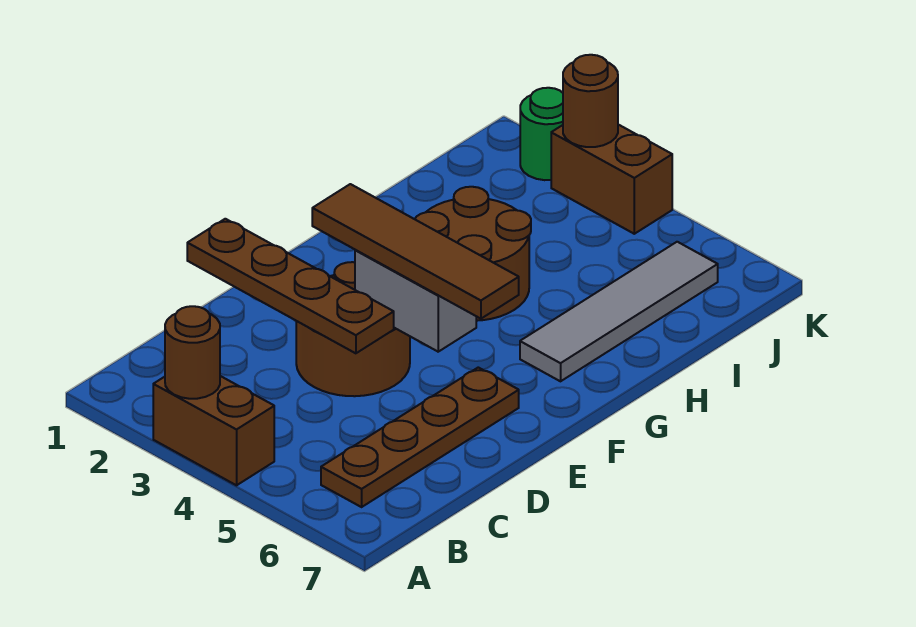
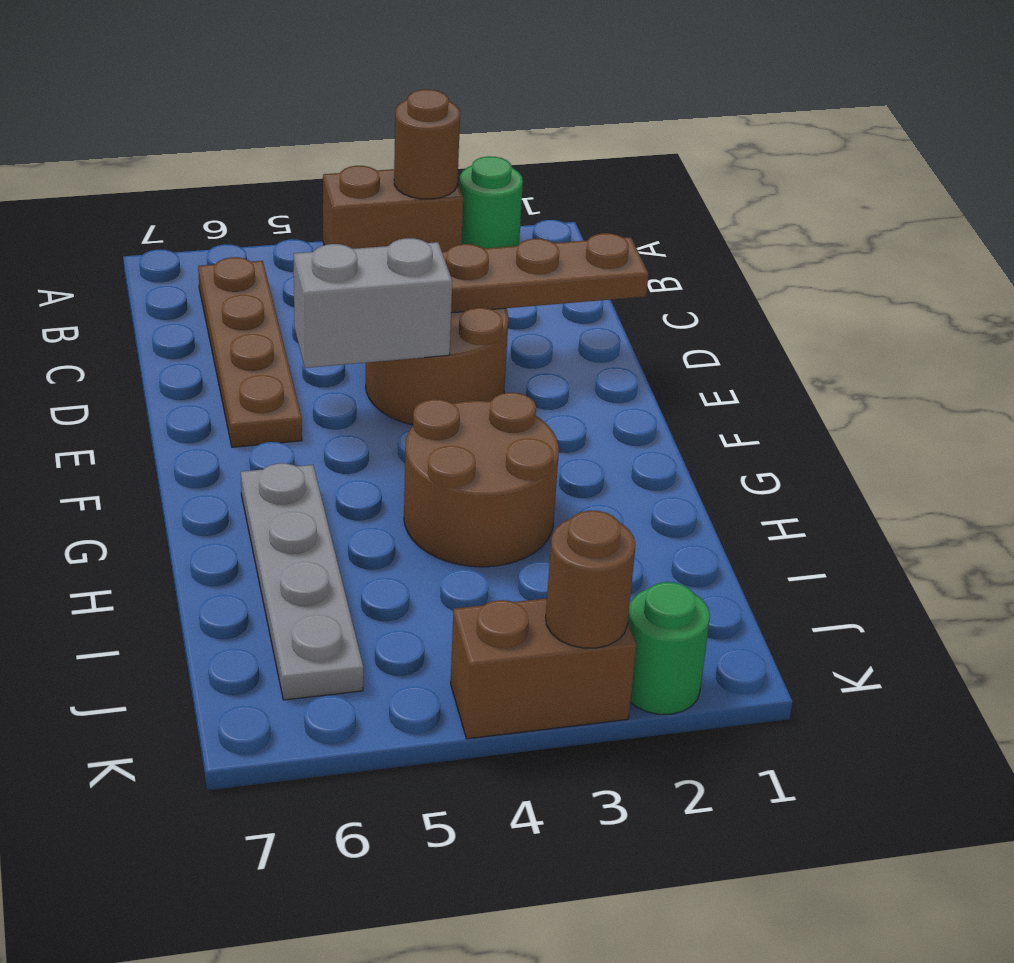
none -> green 1x1 round brick [459,156,523,248]
brown 1x4 tile [312,184,519,319] -> none
grey 1x4 tile [520,242,718,381] -> grey 1x4 plate [241,463,363,700]

